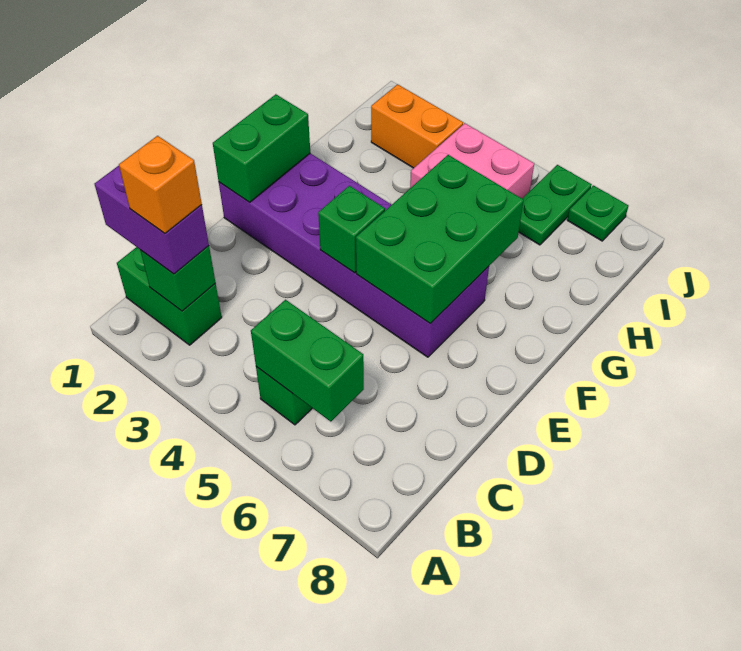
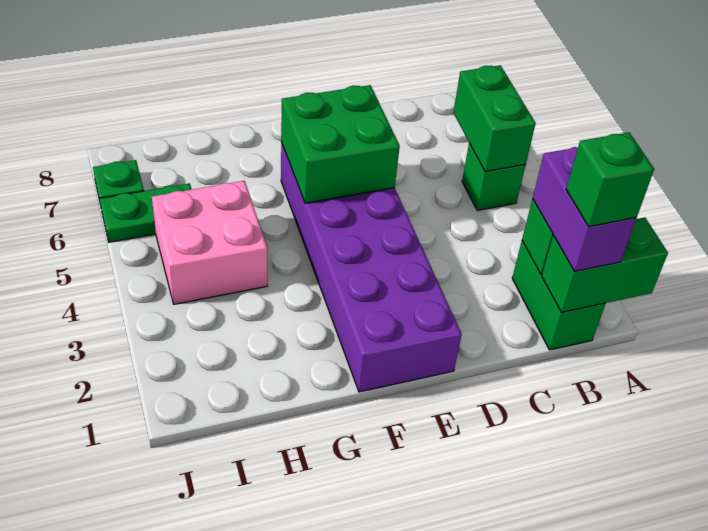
orange 1x1 brick [119,136,202,233] -> none
green 1x2 brick [213,94,310,202] -> green 1x2 brick moved to [542,217,668,312]
green 1x1 brick [318,186,385,273] -> green 1x1 brick moved to [566,132,654,227]
green 2x3 brick [356,155,524,324] -> green 2x2 brick [281,85,400,203]
orange 1x2 brick [371,84,463,168] -> none

